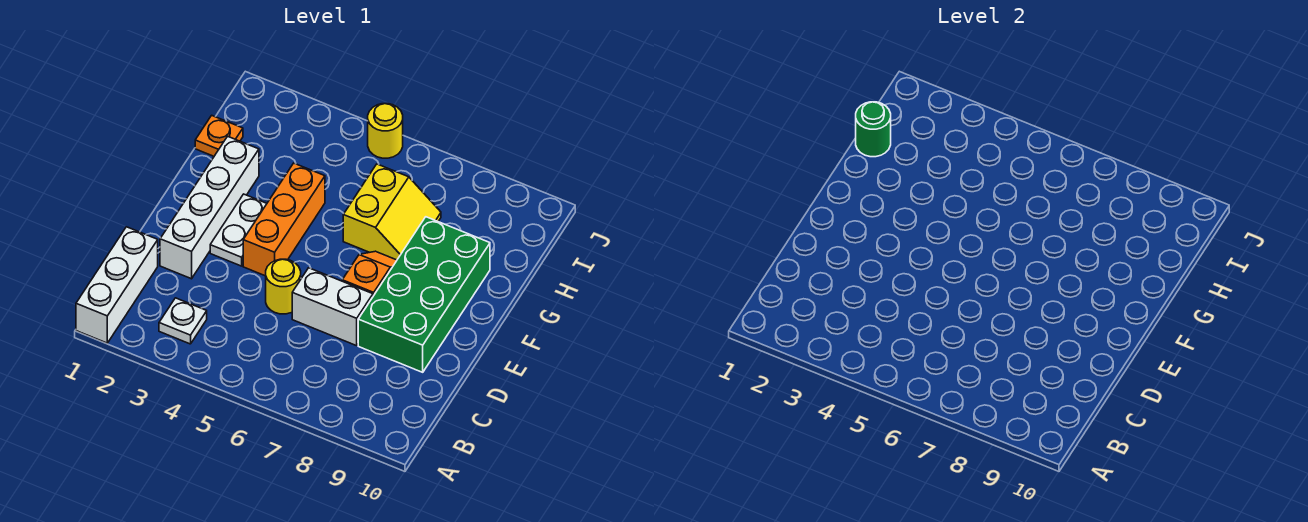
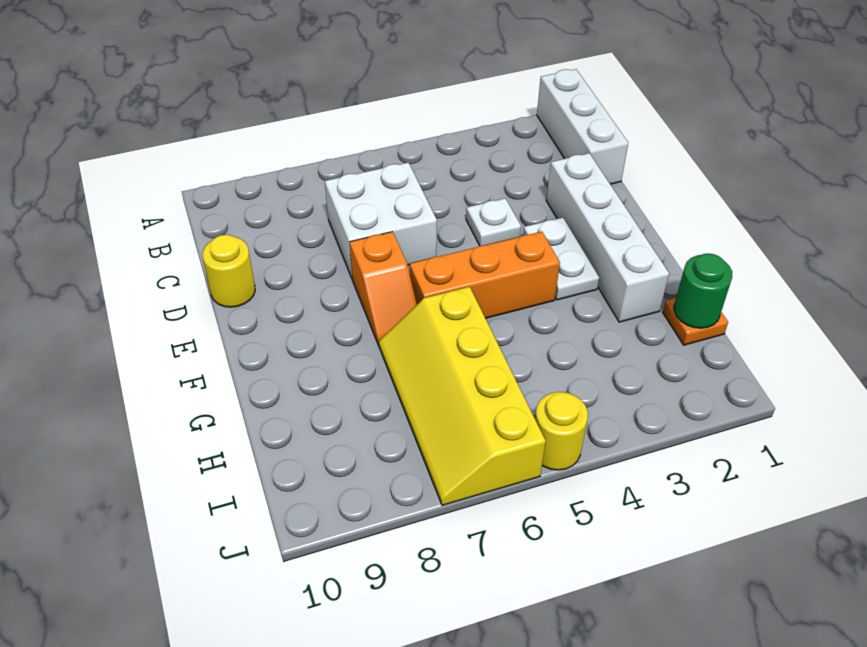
white 1x1 plate [159,298,207,344] -> white 1x1 plate moved to [466,198,521,246]
yellow 1x1 round brick [266,259,301,314] -> yellow 1x1 round brick moved to [202,235,255,307]
white 1x2 brick [292,268,373,346] -> white 2x2 brick [325,163,437,278]
green 2x4 brick [358,217,490,372] -> none
orange 1x3 brick [243,163,325,276] -> orange 1x3 brick turned to [410,232,560,318]
yellow 2x2 slope [343,164,441,260] -> yellow 2x4 slope [379,287,546,505]

